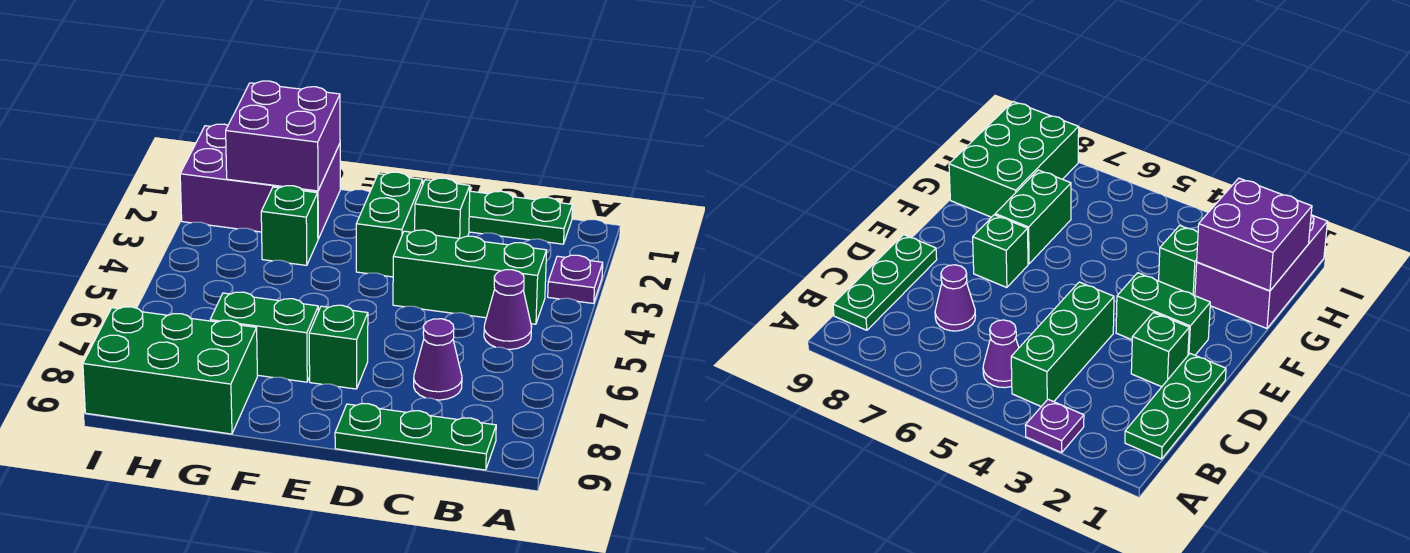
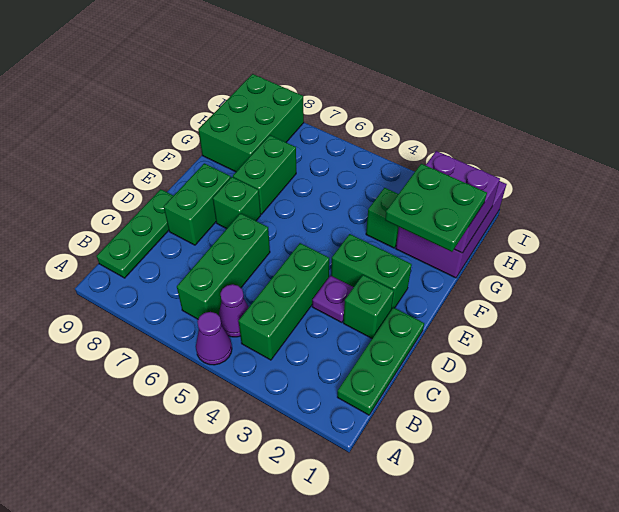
purple 1x1 plate [548,255,603,303] -> purple 1x1 plate moved to [312,276,354,323]
none -> green 1x3 brick [177,213,270,319]
purple 1x1 cone [414,319,462,400] -> purple 1x1 cone moved to [196,312,232,365]
none -> green 1x2 brick [164,163,231,245]
none -> green 2x2 plate [385,164,487,252]

